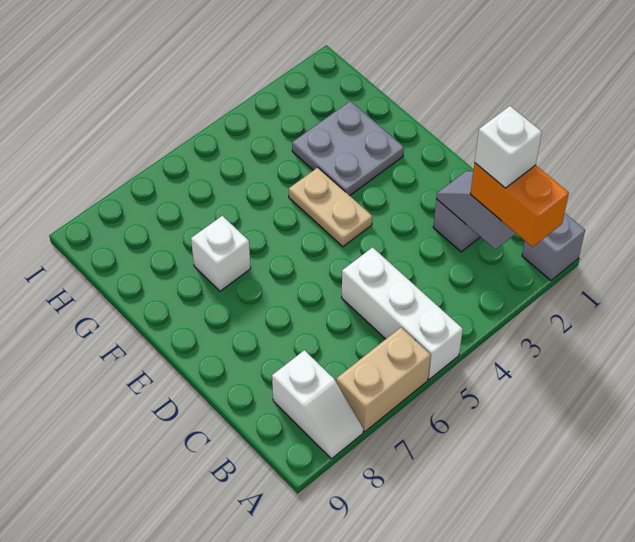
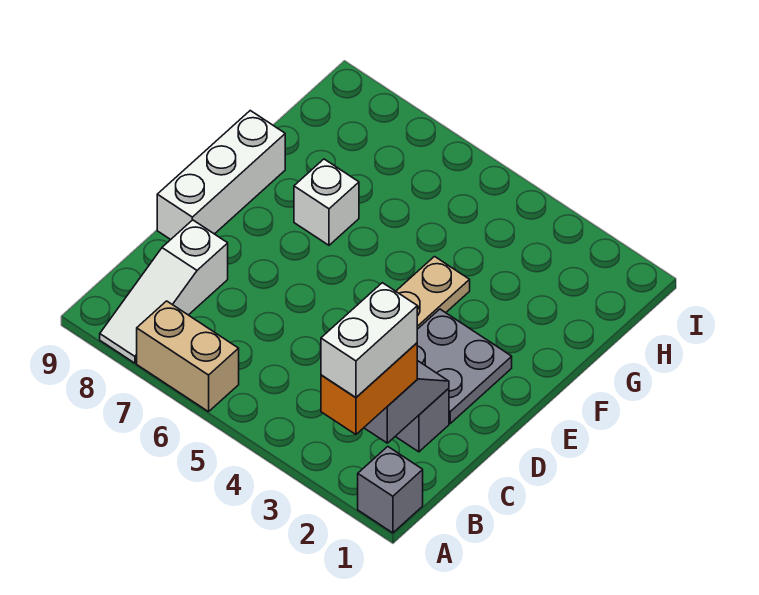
white 1x3 brick [342,247,463,379] -> white 1x3 brick moved to [157,111,285,240]
white 1x2 slope [272,350,363,459] -> white 1x3 slope [100,220,228,363]
white 1x1 brick [475,106,542,188] -> white 1x2 brick [321,283,417,398]
grey 2x2 plate [292,101,404,196] -> grey 2x2 plate moved to [417,309,512,423]

